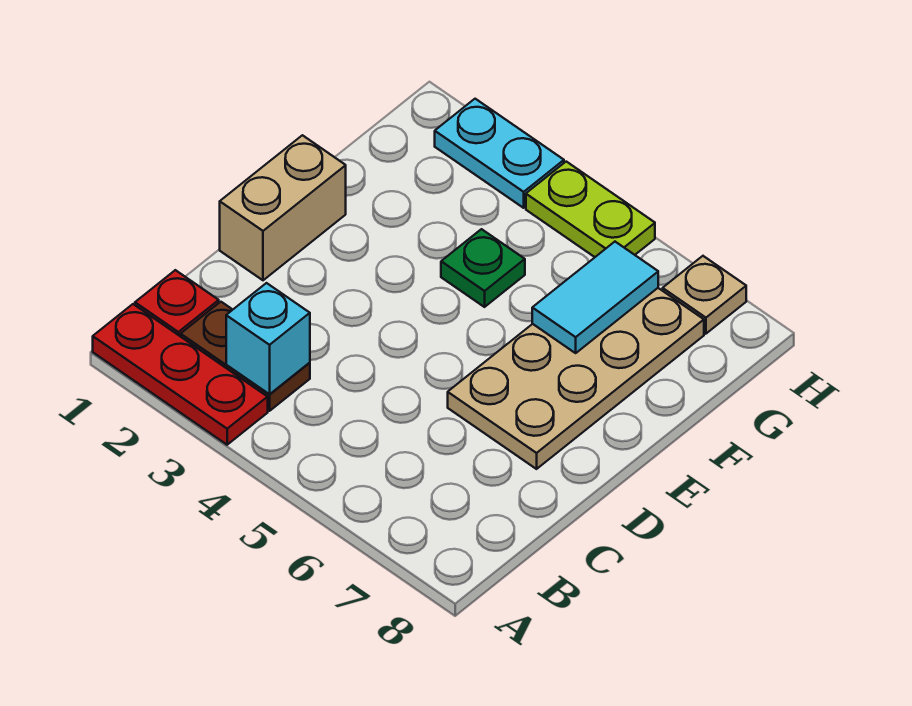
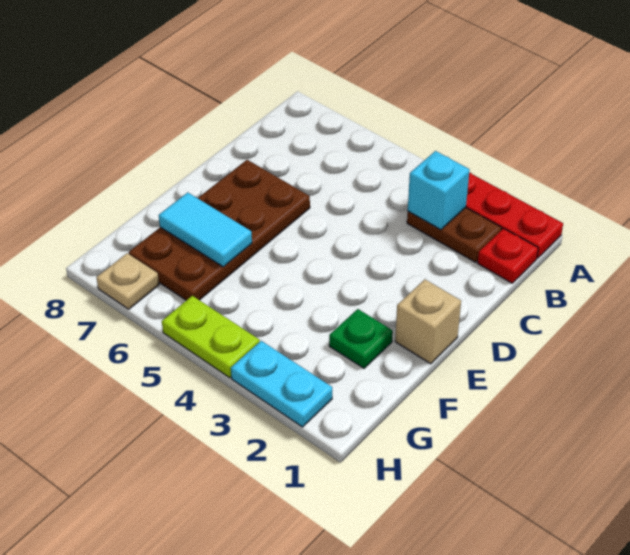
tan 1x2 brick [220,135,346,280] -> tan 1x1 brick [395,279,461,364]
tan 2x4 plate [448,288,704,469] -> brown 2x4 plate [129,160,310,300]
green 1x1 plate [441,229,525,307] -> green 1x1 plate moved to [329,309,393,368]
cyan 1x2 tile [532,242,658,353] -> cyan 1x2 tile turned to [159,192,252,267]

